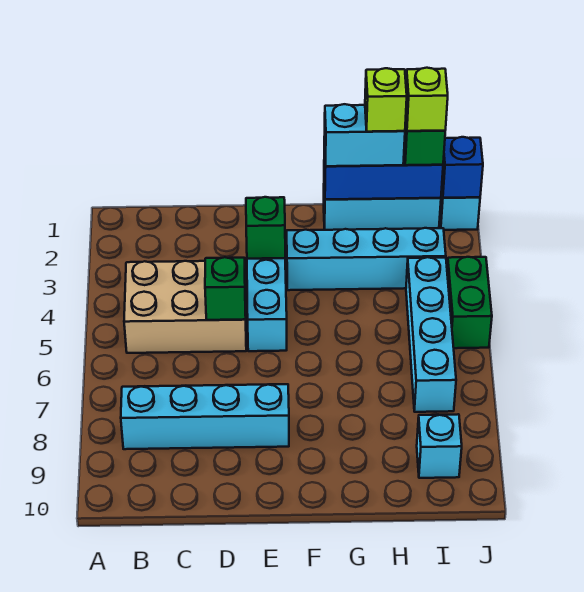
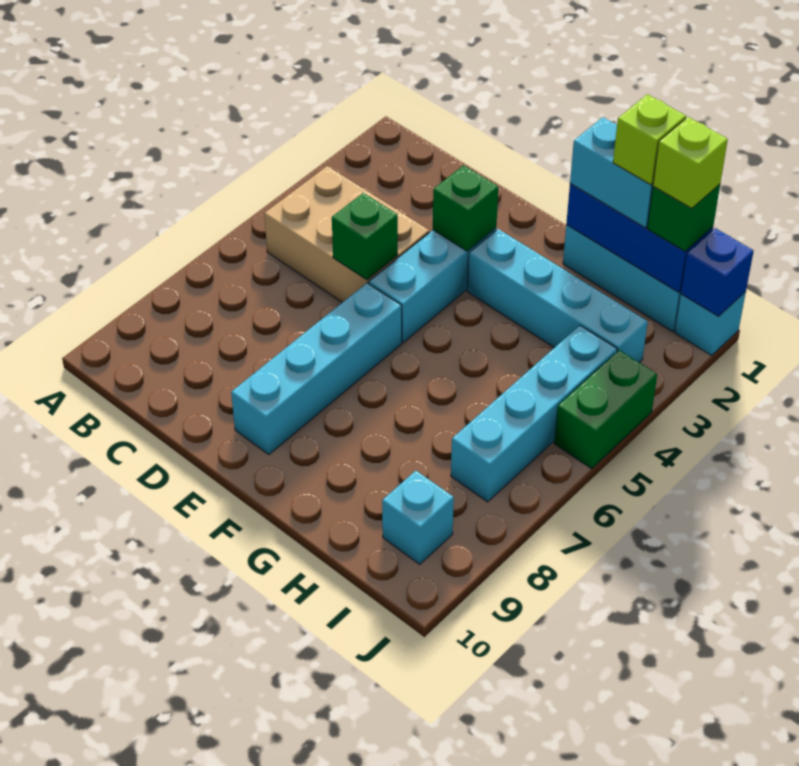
cyan 1x4 brick [121,384,289,449] -> cyan 1x4 brick turned to [231,283,402,455]

